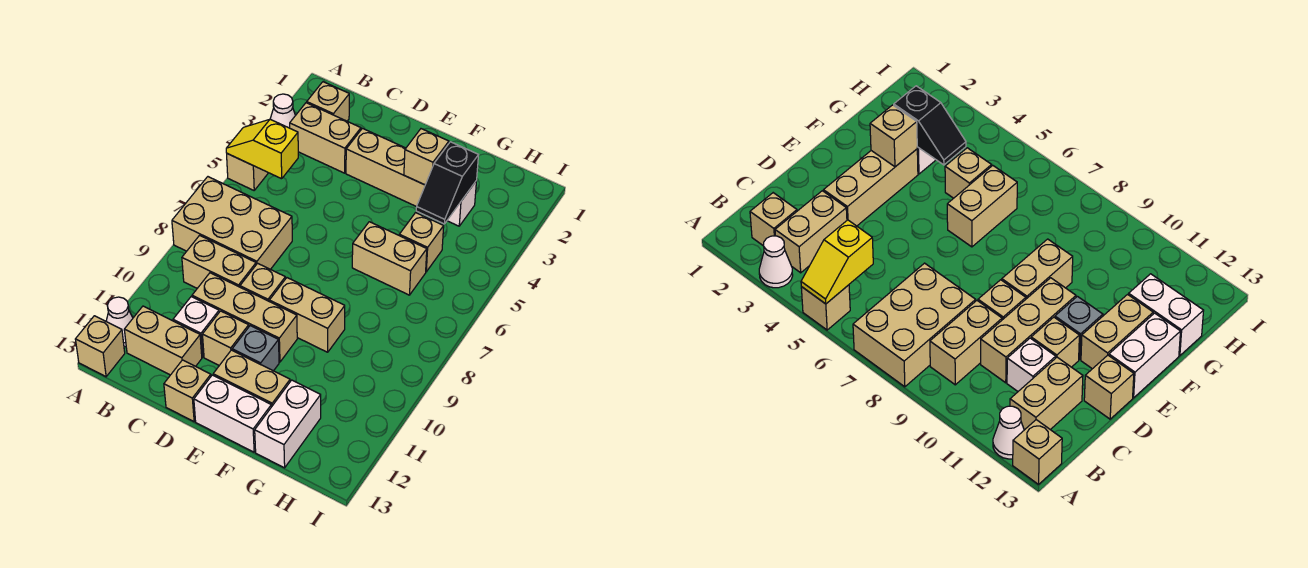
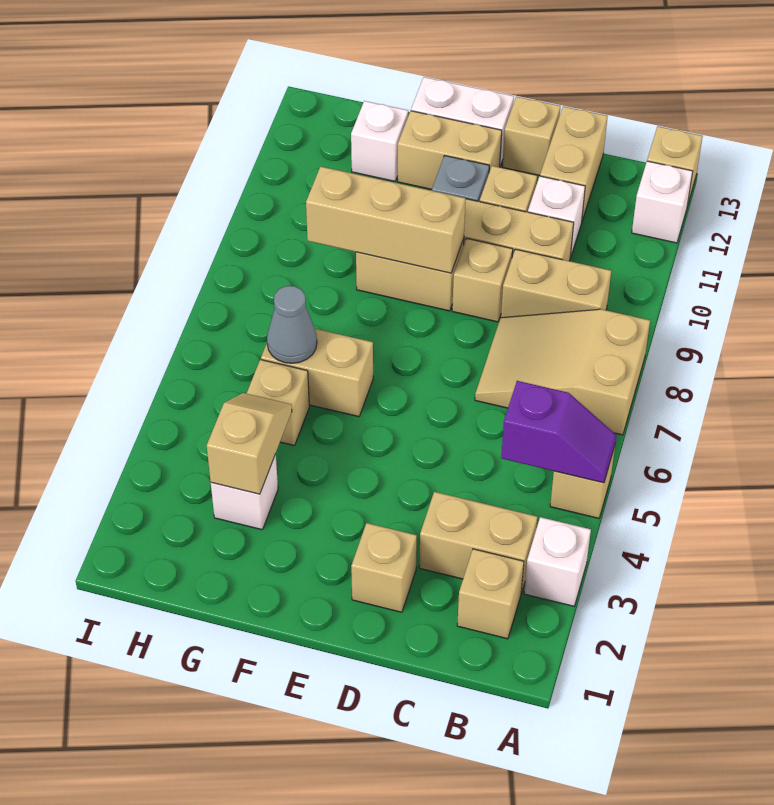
white 1x1 cone [270,94,295,128] -> white 1x1 brick [524,517,591,606]
yellow 1x2 slope [226,119,298,179] -> purple 1x2 slope [501,381,617,483]
tan 2x3 brick [172,177,292,269] -> tan 2x3 slope [475,309,650,435]
white 1x1 cone [106,297,133,347] -> white 1x1 brick [632,161,693,243]
tan 1x2 brick [124,306,202,375] -> tan 1x2 brick turned to [540,106,608,221]
tan 1x3 brick [346,128,425,207] -> tan 1x3 brick moved to [306,166,466,273]
tan 1x1 brick [404,129,449,185] -> tan 1x1 brick moved to [351,523,417,612]
black 1x2 slope [416,142,478,224] -> tan 1x2 slope [207,393,292,494]
none -> grey 1x1 cone [267,286,317,363]
white 1x2 brick [255,380,321,468] -> white 1x1 brick [351,101,408,181]

